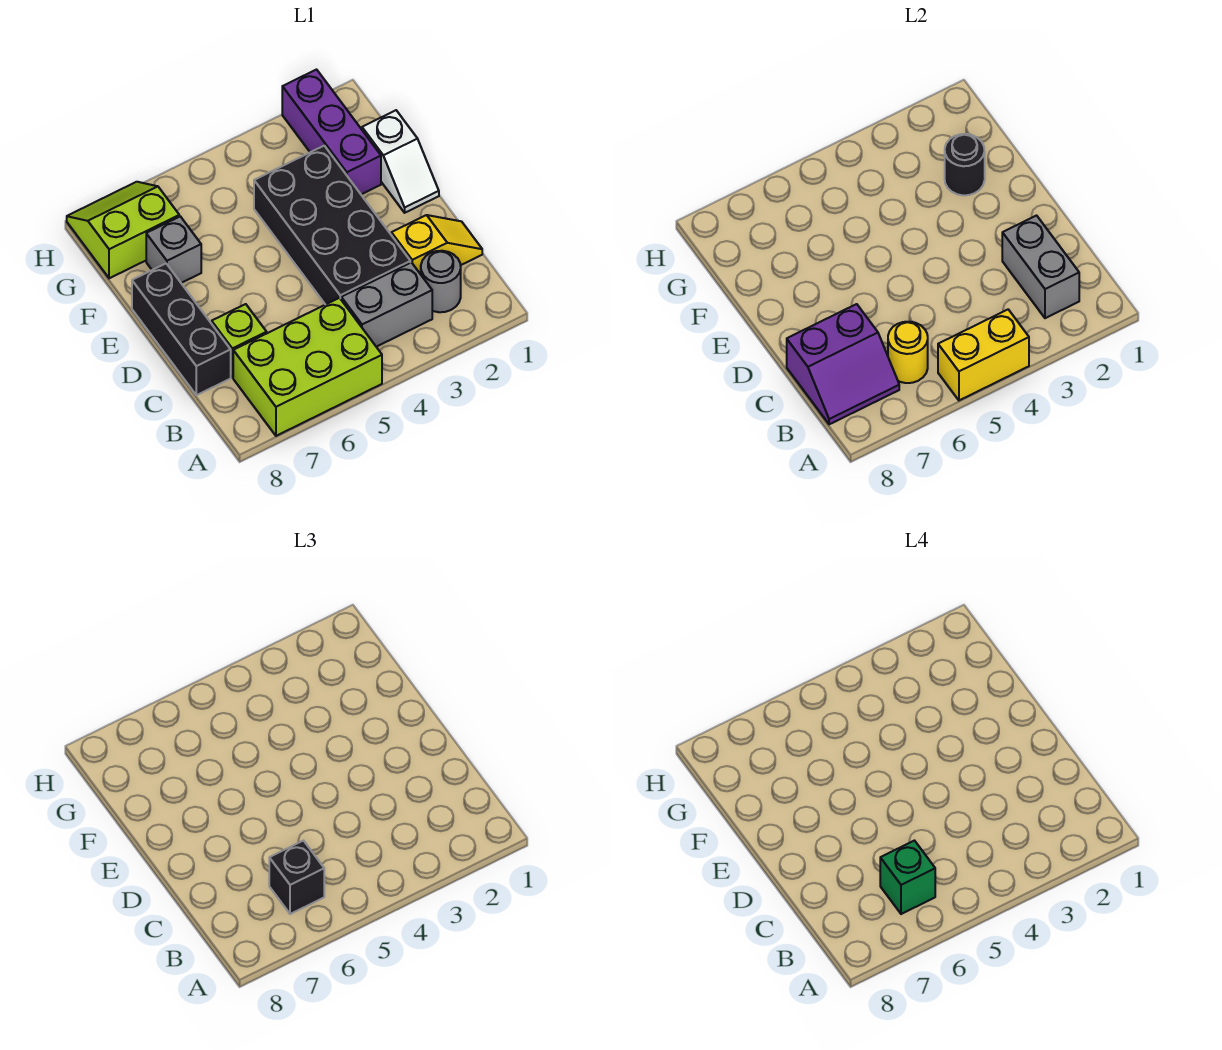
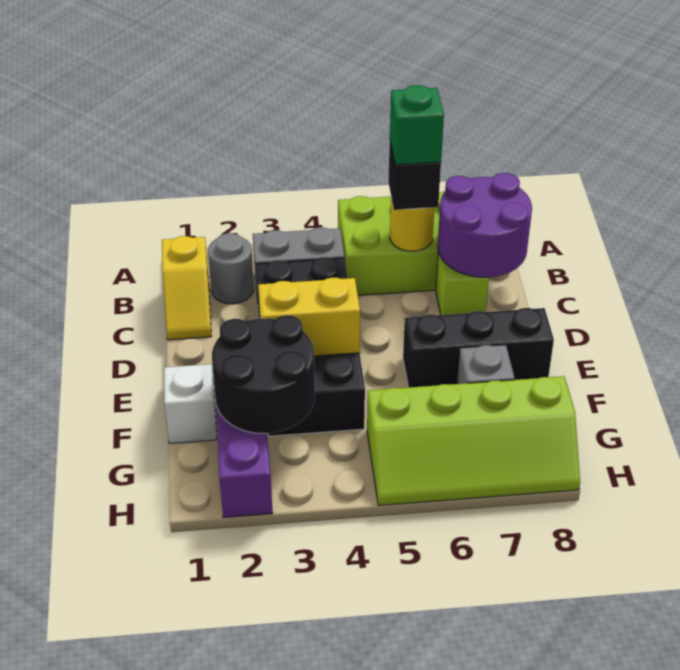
yellow 1x2 brick [938,310,1029,400] -> yellow 1x2 brick moved to [258,278,360,356]
grey 1x2 brick [1002,216,1079,318] -> none
purple 2x2 slope [787,304,899,424] -> purple 2x2 round brick [438,173,532,277]
yellow 1x2 slope [391,215,482,274] -> yellow 1x2 slope turned to [162,236,211,340]
black 1x3 brick [132,264,231,395] -> black 1x3 brick turned to [403,308,554,387]
black 1x1 round brick [945,134,985,195] -> black 2x2 round brick [212,315,315,433]
lime 2x2 slope [67,182,179,278] -> lime 2x4 slope [367,376,580,505]

